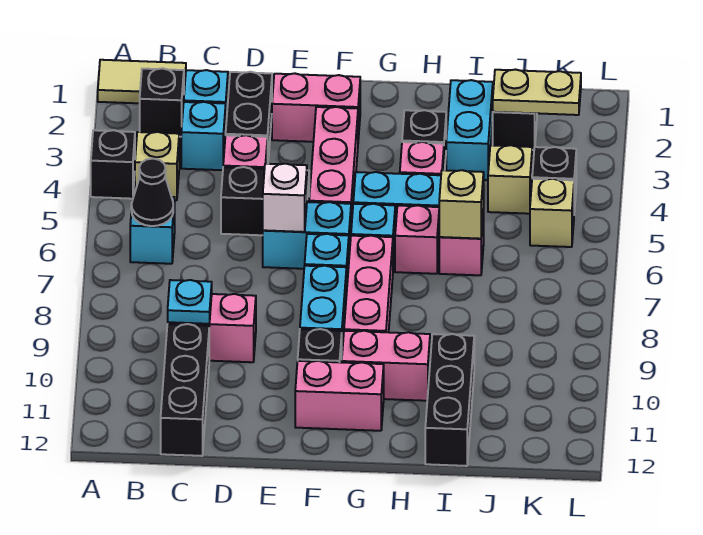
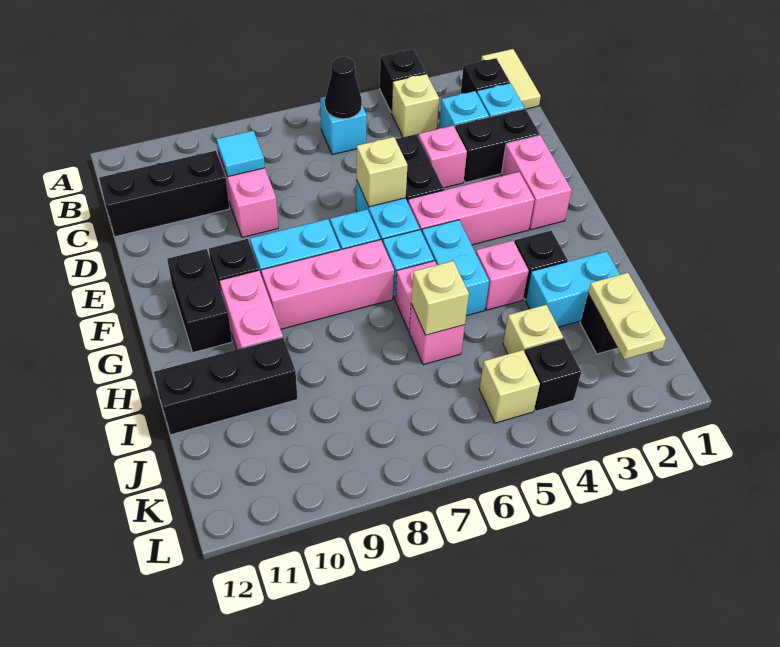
cyan 1x1 plate [168,280,212,324] -> cyan 1x1 tile [217,131,265,177]
white 1x1 brick [263,163,307,232] -> tan 1x1 brick [356,137,407,207]
pink 1x2 brick [295,361,384,431] -> black 1x2 brick [167,249,232,352]

